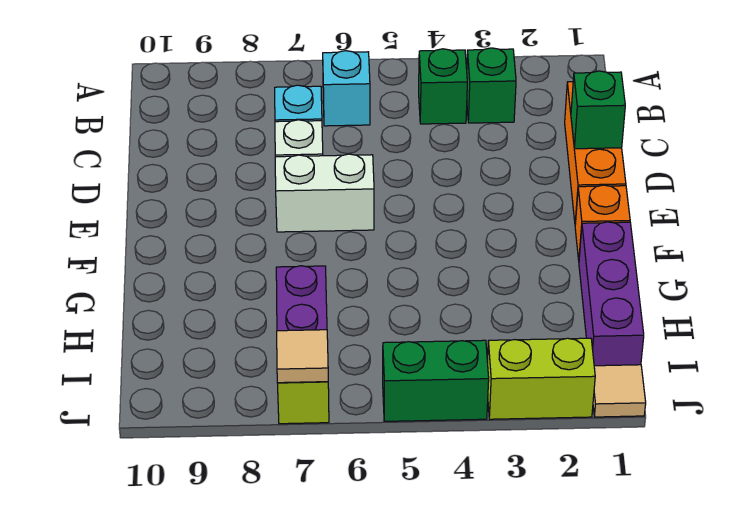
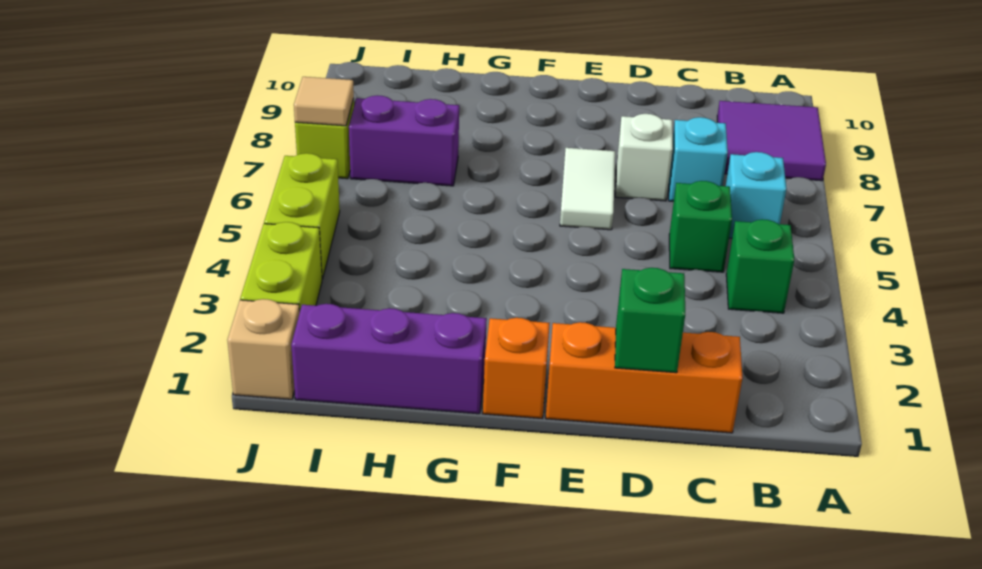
none -> purple 2x2 tile [717,101,826,181]
green 1x1 brick [467,48,516,123] -> green 1x1 brick moved to [669,181,732,272]
white 1x2 brick [275,154,374,232] -> white 1x2 tile [560,148,615,230]
tan 1x1 tile [593,365,646,417] -> tan 1x1 brick [227,299,299,399]
green 1x2 brick [383,340,489,421] -> lime 1x2 brick [264,153,340,279]

